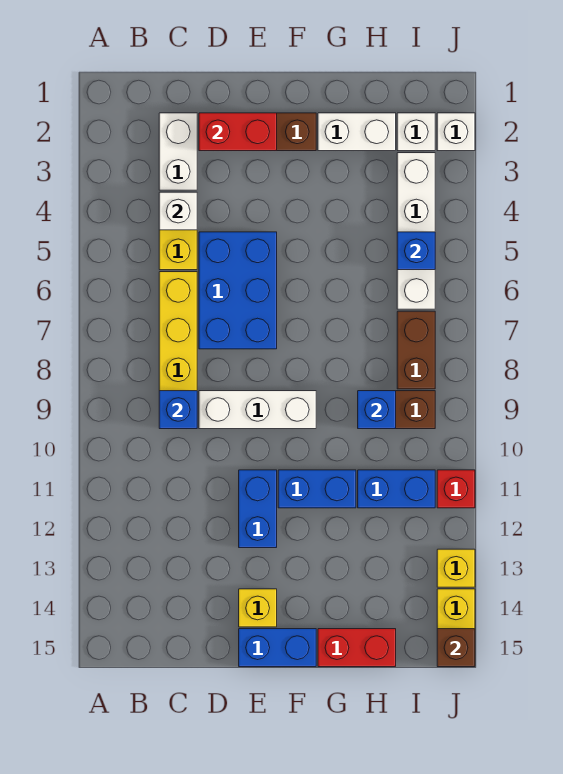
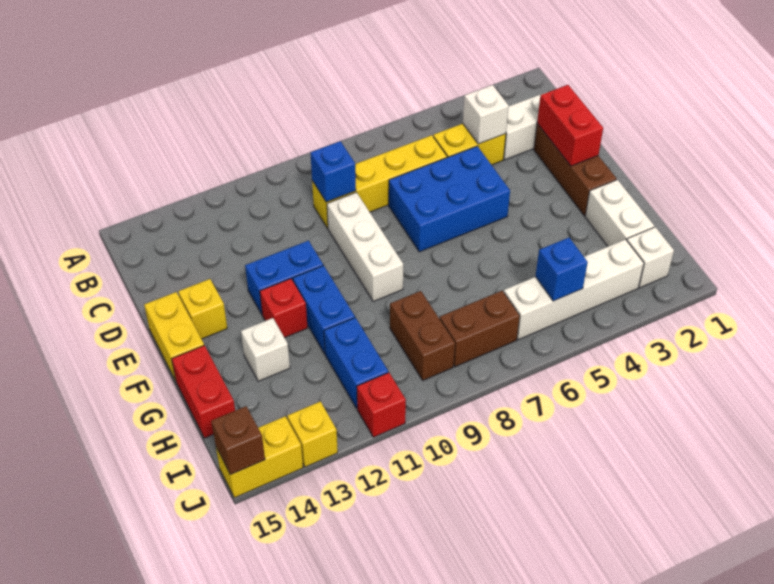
blue 1x2 brick [239,629,316,667] -> yellow 1x2 brick [144,292,204,381]
none -> red 1x1 brick [260,279,308,338]
blue 1x1 brick [358,391,396,429] -> none
white 1x1 brick [437,113,475,151] -> white 1x1 brick moved to [241,318,290,381]

